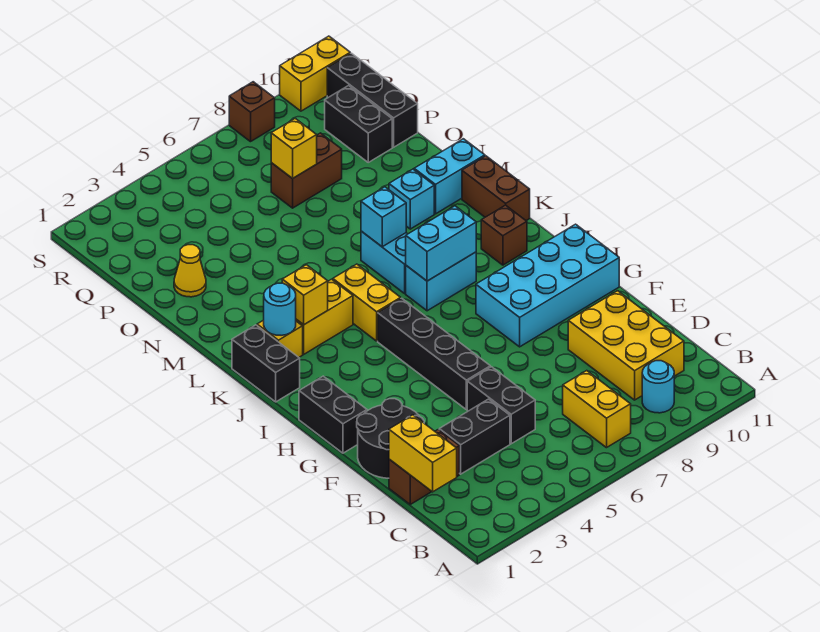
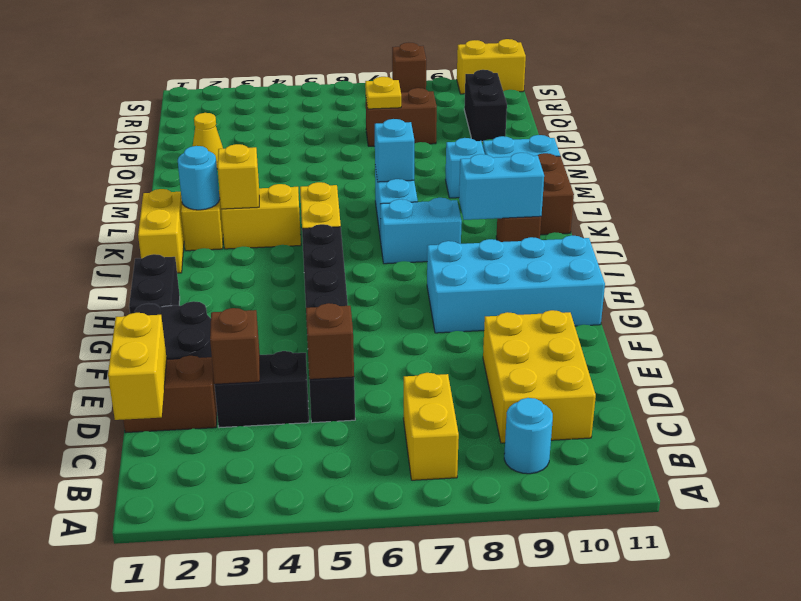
none -> brown 1x1 brick [210,308,260,384]
none -> brown 1x1 brick [306,303,354,379]
black 1x2 brick [232,325,300,402] -> yellow 1x2 brick [138,189,184,273]
cyan 1x2 brick [406,206,476,281] -> cyan 1x2 brick moved to [459,153,544,220]
yellow 1x1 brick [271,119,317,179] -> yellow 1x1 plate [365,77,401,109]
black 1x3 brick [327,53,418,147] -> none

